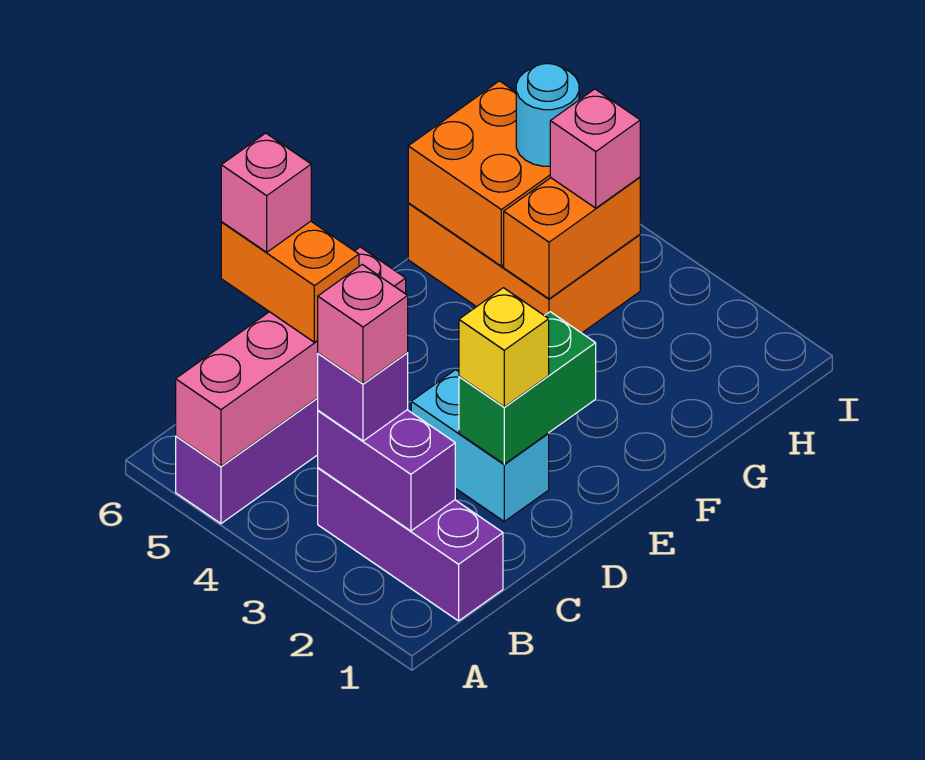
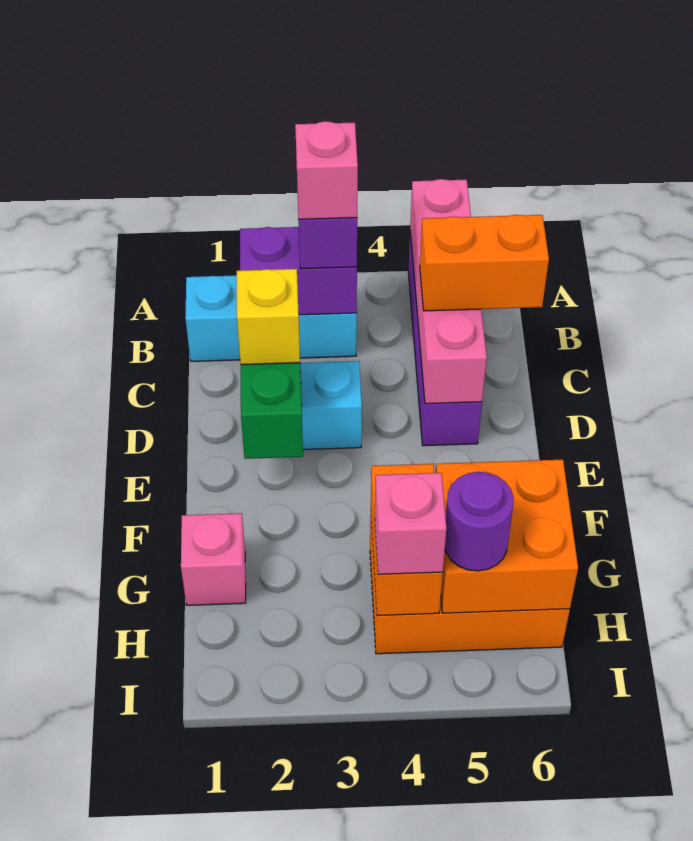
purple 1x3 brick [318,468,503,621] -> cyan 1x3 brick [185,275,357,361]
pink 1x1 brick [221,133,311,252] -> pink 1x1 brick moved to [181,513,246,605]
cyan 1x1 round brick [516,64,579,166] -> purple 1x1 round brick [445,472,514,571]

